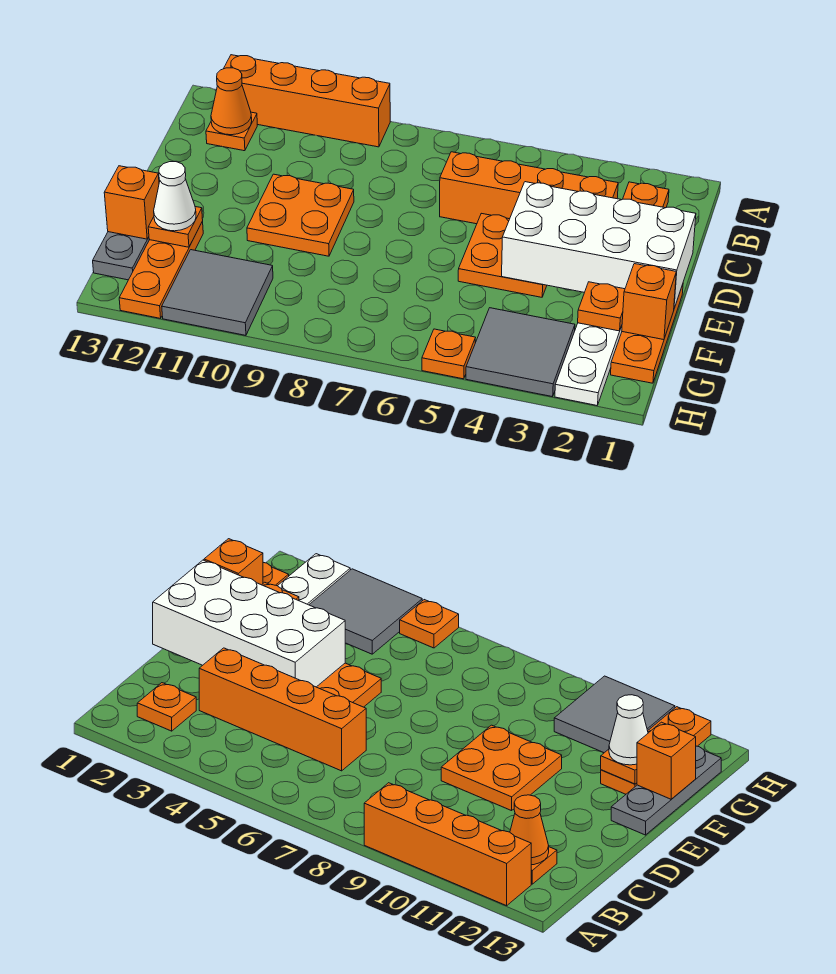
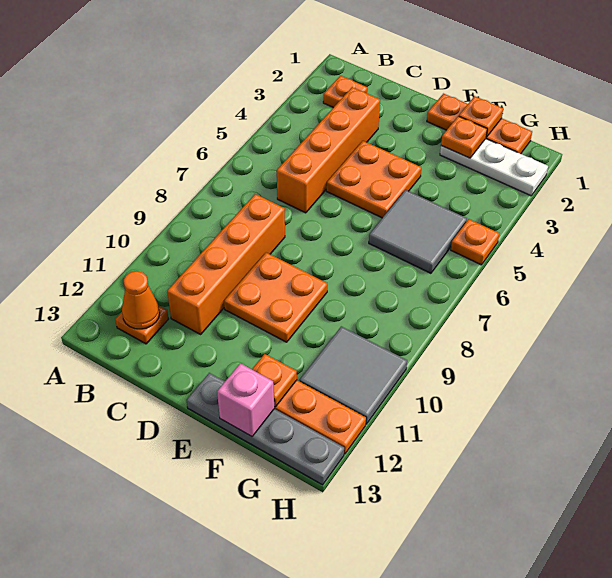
orange 1x4 brick [224,55,390,147] -> orange 1x4 brick moved to [167,194,285,334]
white 2x4 brick [502,182,696,308] -> none
grey 1x3 plate [93,232,149,280] -> grey 1x4 plate [187,373,344,485]
orange 1x1 brick [622,264,676,340] -> orange 1x1 plate [459,96,503,137]
white 1x1 cone [154,162,196,231] -> none
orange 1x1 brick [104,166,159,239] -> pink 1x1 brick [217,363,274,436]
grey 2x2 tile [466,308,575,397] -> grey 2x2 tile moved to [369,190,467,273]

